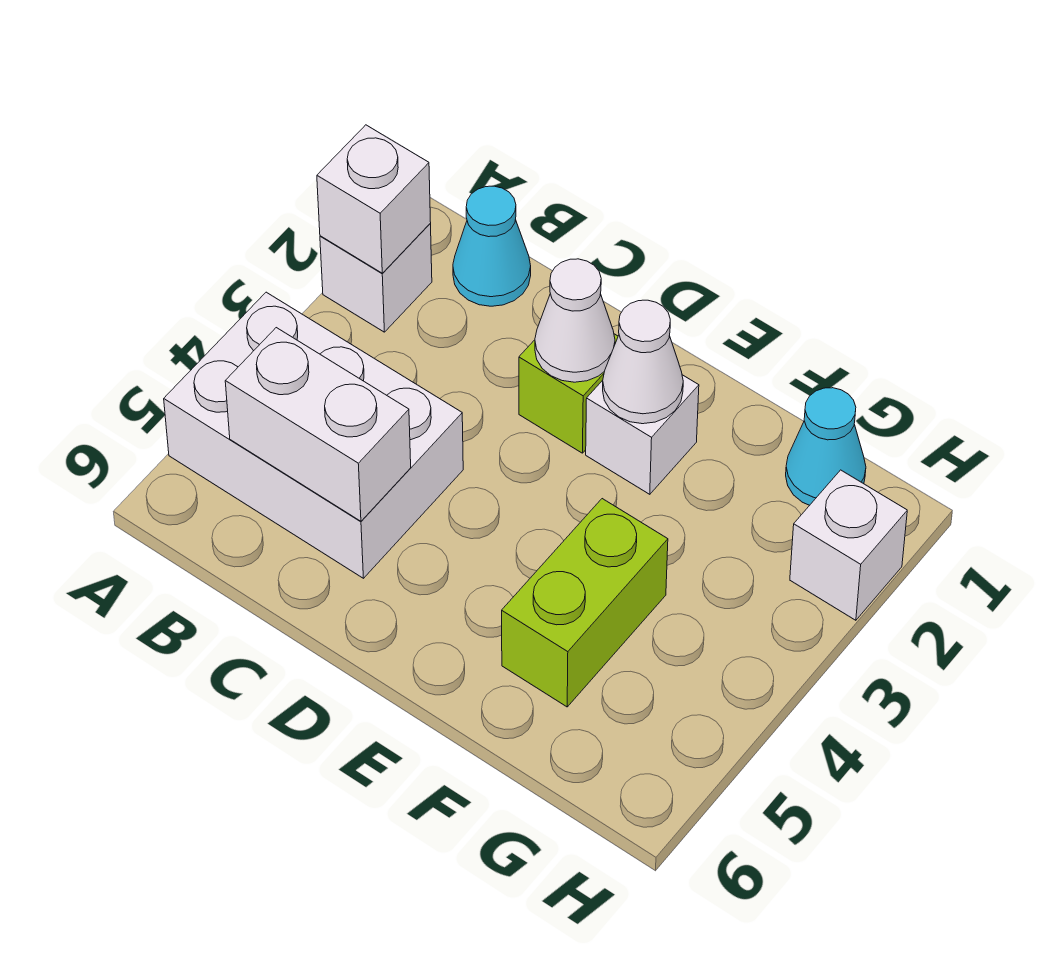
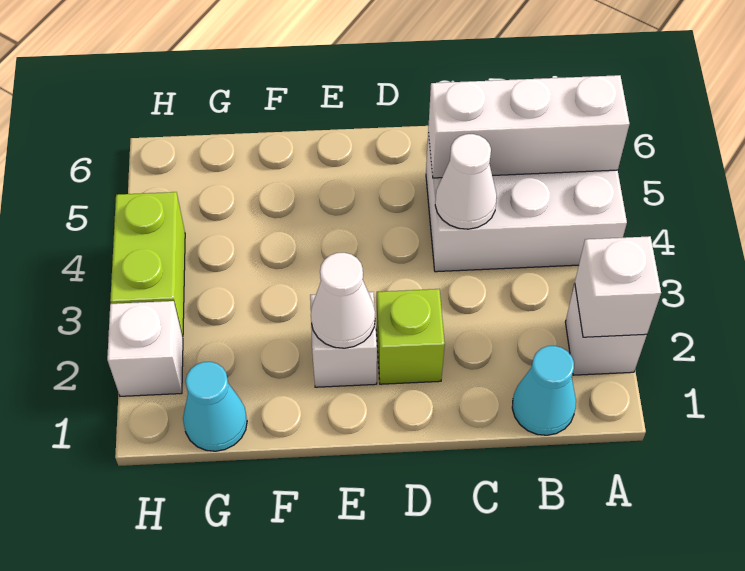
white 1x2 brick [225,328,411,521] -> white 1x3 brick [428,75,630,178]
white 1x1 cone [535,259,615,382] -> white 1x1 cone moved to [435,134,497,229]
lime 1x2 brick [502,499,668,707] -> lime 1x2 brick moved to [110,192,185,337]

